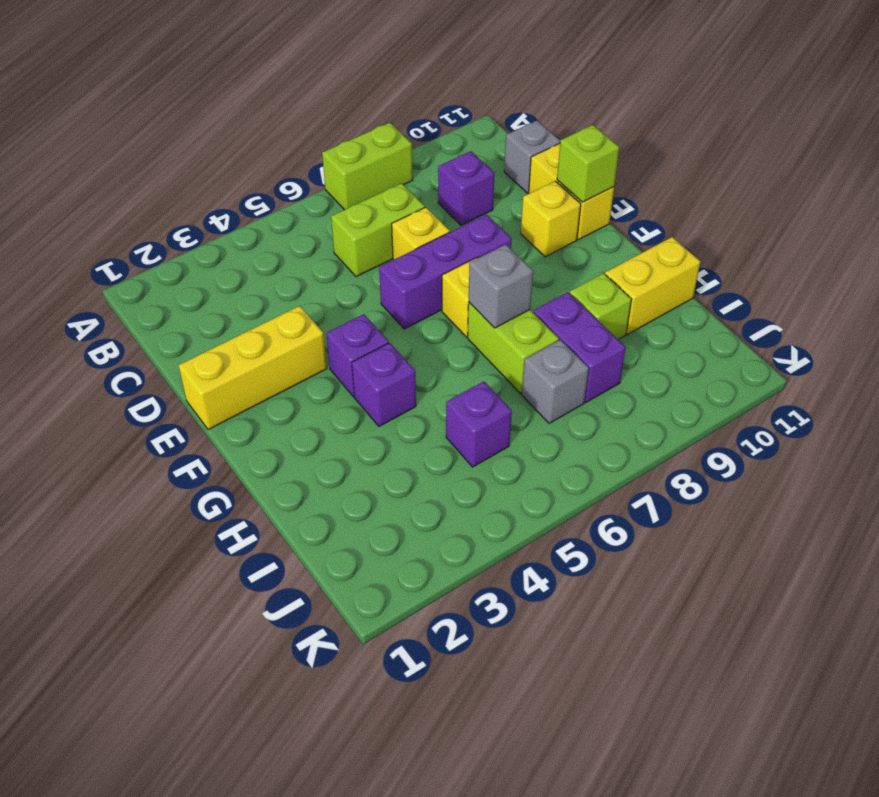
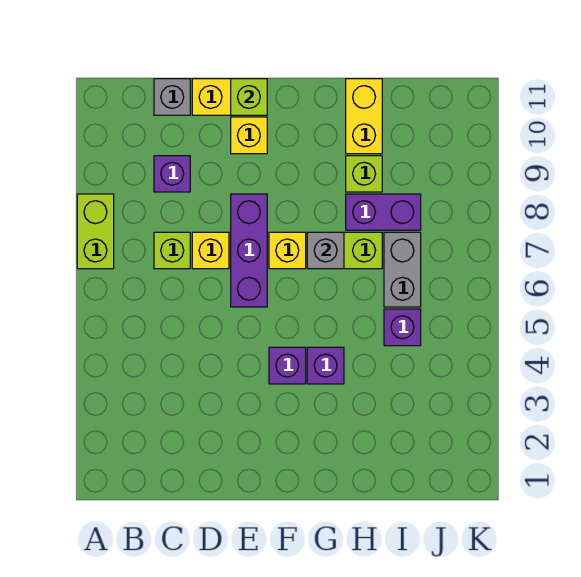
lime 1x2 brick [331,183,425,277] -> lime 1x1 brick [154,232,190,269]
yellow 1x3 brick [179,306,327,430] -> none
grey 1x1 brick [522,340,589,423] -> grey 1x2 brick [384,232,421,307]

